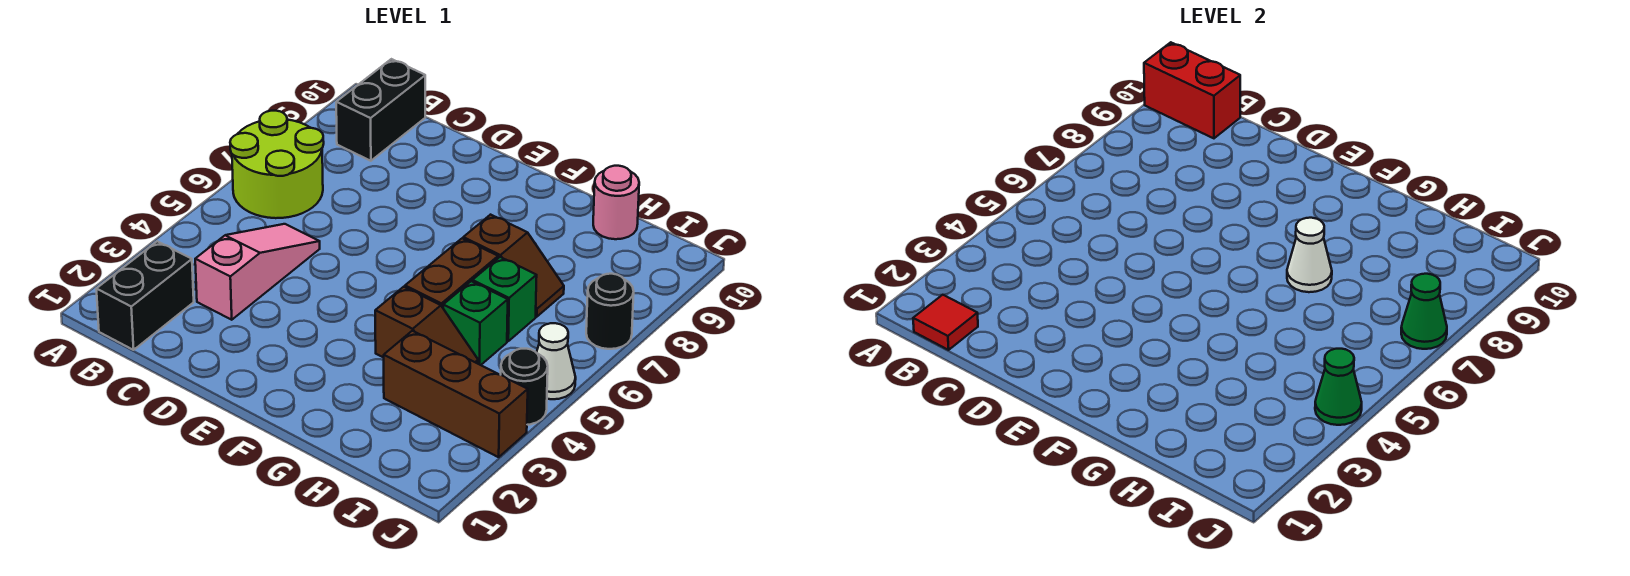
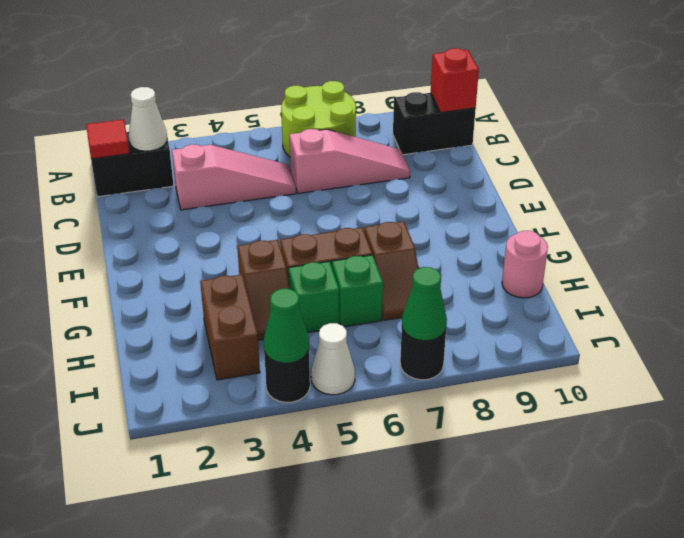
red 1x2 brick [1144,42,1240,138] -> red 1x1 brick [431,48,479,112]
none -> pink 1x3 slope [289,129,410,193]
white 1x1 cone [1287,218,1332,292] -> white 1x1 cone moved to [129,87,167,151]
brown 1x3 brick [384,331,528,457] -> brown 1x2 brick [200,275,260,380]

